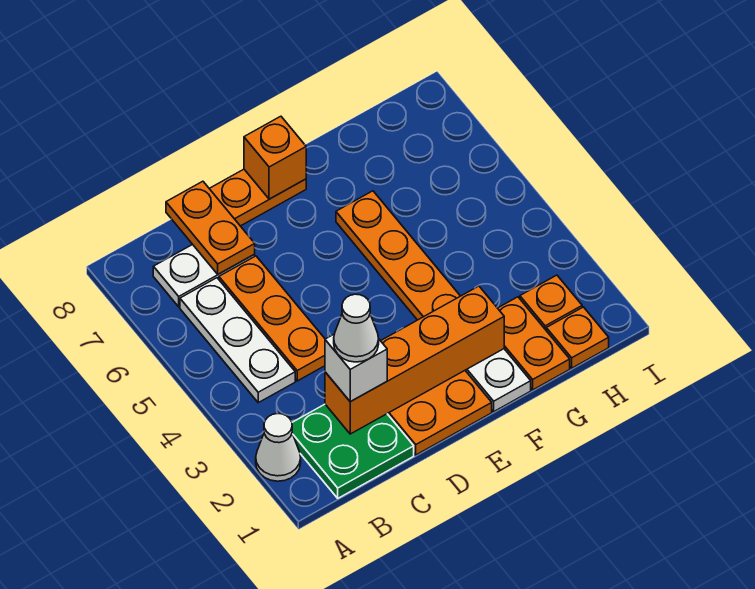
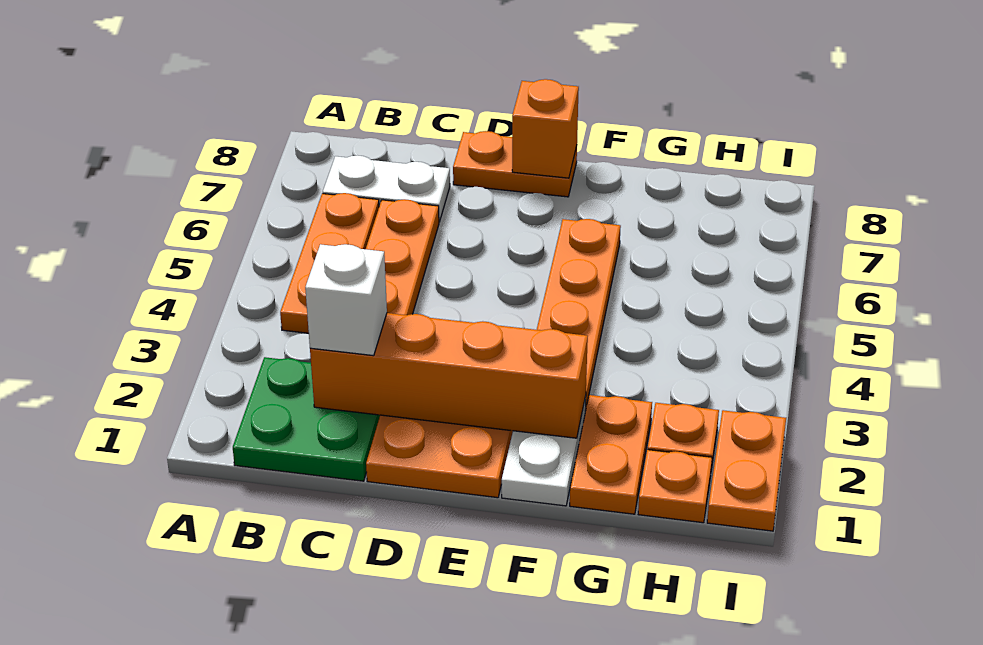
white 1x1 cone [256,414,301,481] -> none
white 1x3 plate [180,278,295,403] -> orange 1x3 plate [280,193,379,333]
white 1x1 cone [334,294,379,362] -> none
orange 1x2 plate [166,181,255,274] -> orange 1x2 plate moved to [707,410,786,531]

